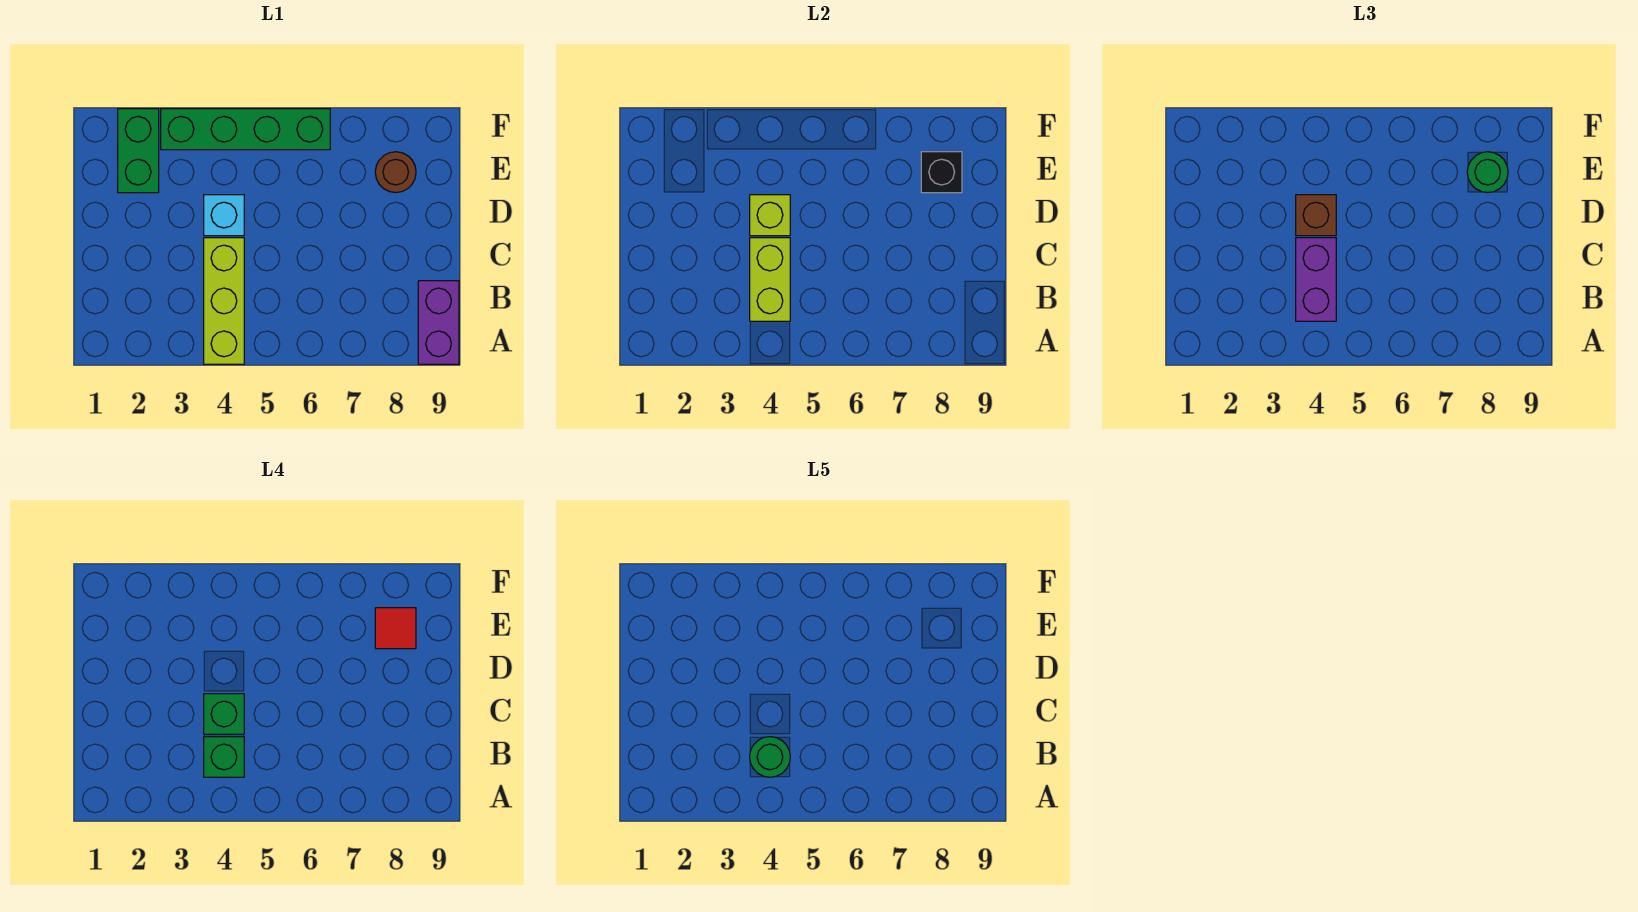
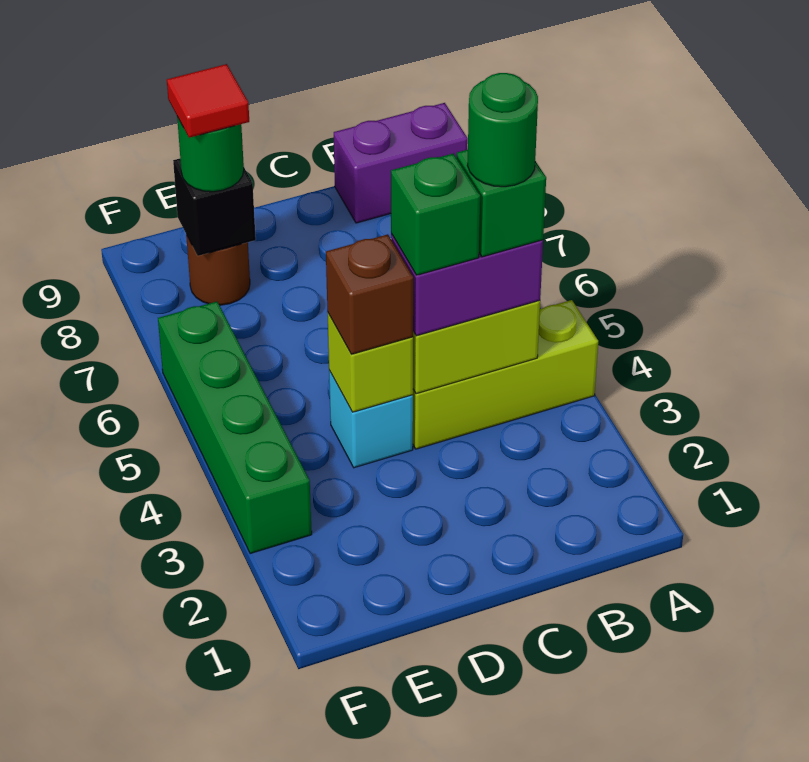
green 1x2 brick [118,109,159,193] -> none

